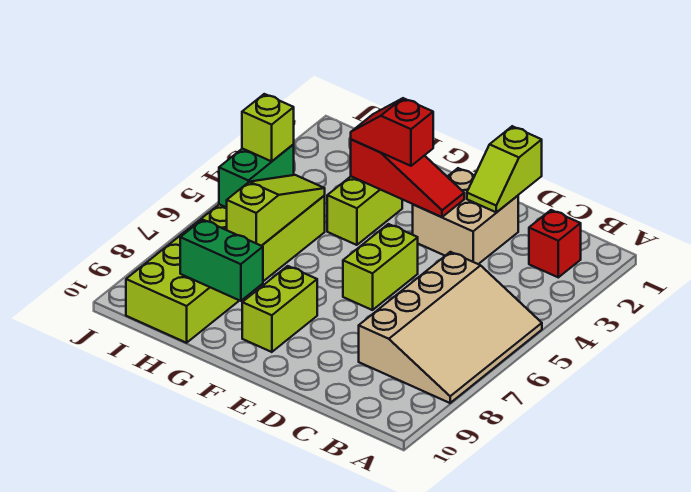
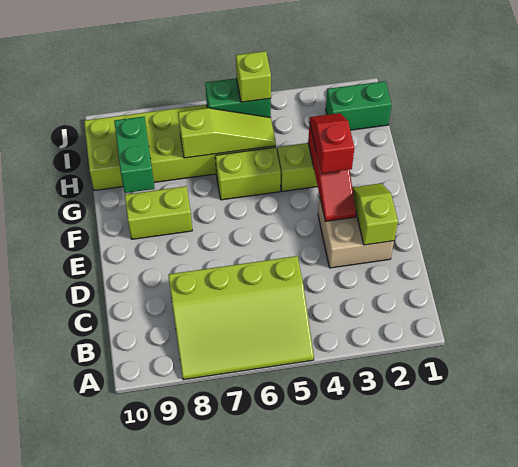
tan 3x4 slope [359,252,542,403] -> lime 3x4 slope [168,256,314,380]
red 1x1 brick [529,210,581,277] -> none
lime 1x2 slope [467,126,542,212] -> lime 1x2 slope turned to [352,183,398,245]
lime 1x2 brick [343,224,418,310] -> lime 1x2 brick moved to [215,147,281,200]
none -> green 1x2 brick [326,81,392,130]

